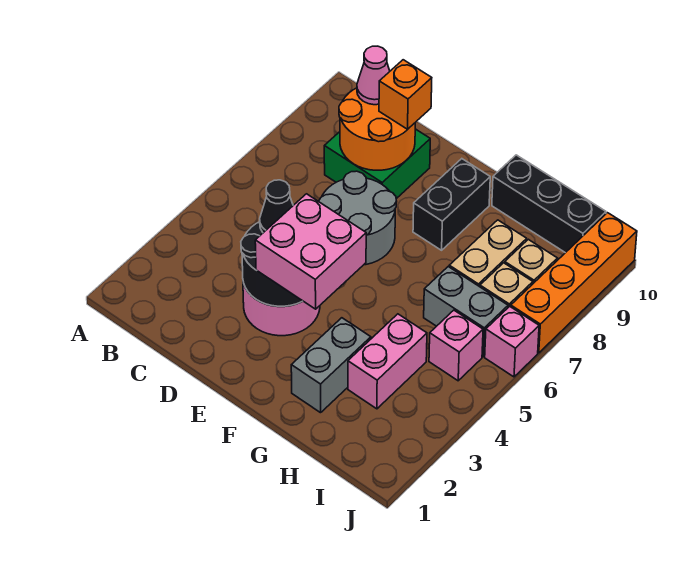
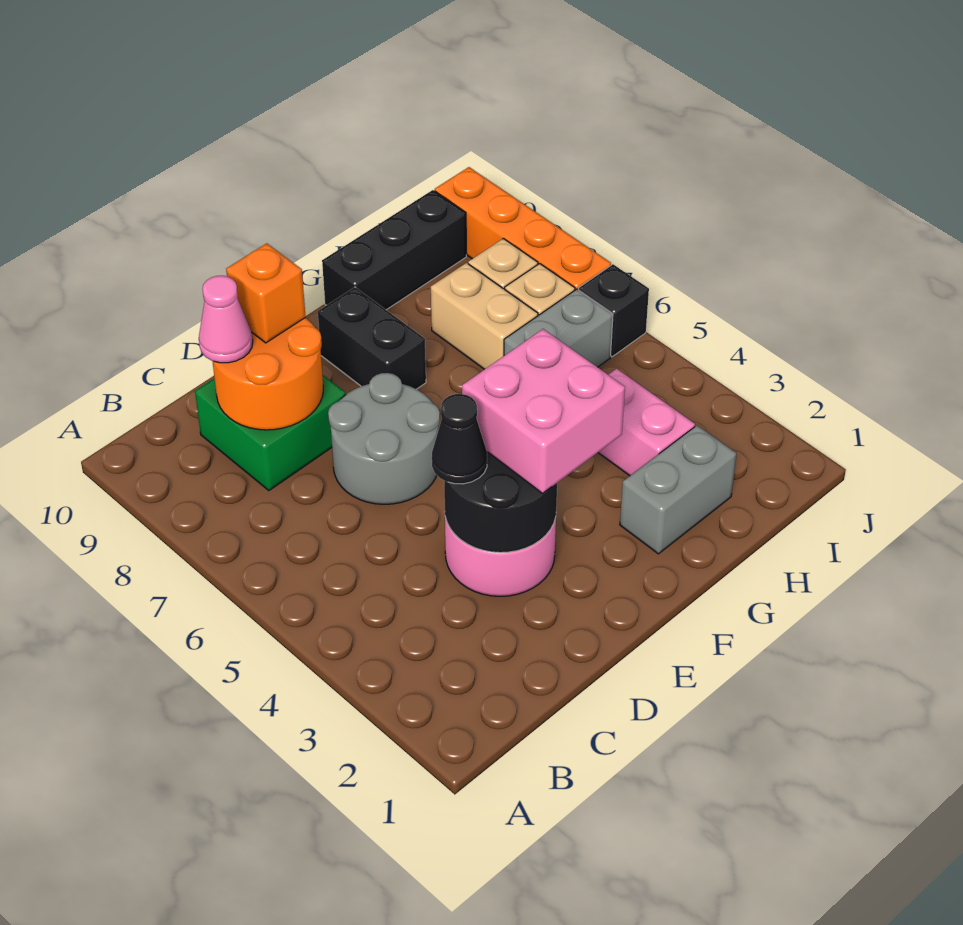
grey 1x2 brick [291,318,371,413] -> grey 1x2 brick turned to [620,425,736,554]
pink 1x1 brick [429,310,483,381] -> none
pink 1x1 brick [485,306,539,377] -> black 1x1 brick [579,264,649,357]

